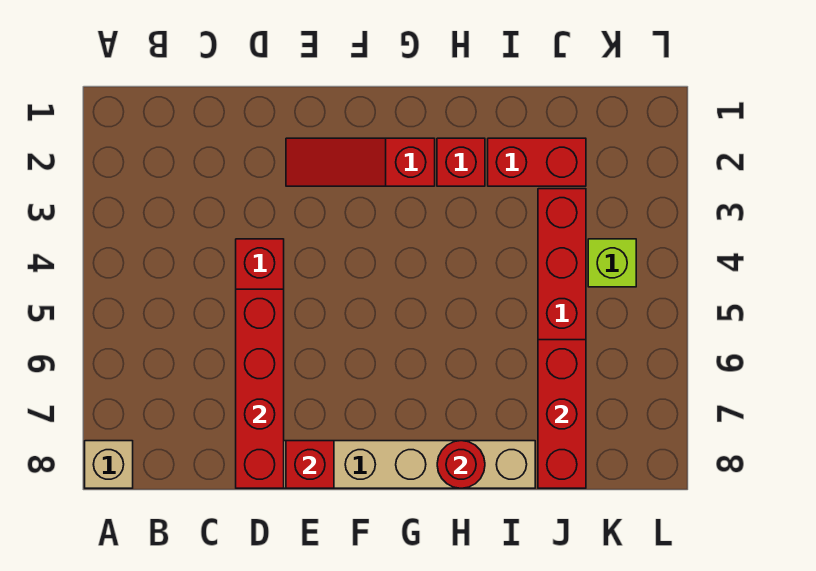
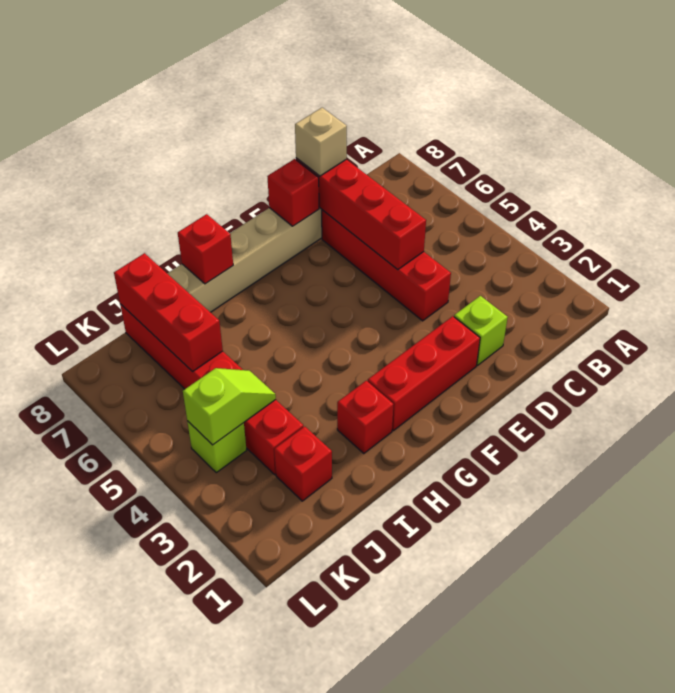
tan 1x1 brick [85,441,133,488] -> tan 1x1 brick moved to [295,108,347,176]
none -> lime 1x1 brick [454,296,508,365]
red 1x3 slope [286,138,435,186] -> red 1x3 brick [368,316,480,431]
red 1x1 round brick [437,441,485,488] -> red 1x1 brick [178,214,233,284]
red 1x2 brick [488,138,586,186] -> red 1x1 brick [274,426,332,501]
none -> lime 1x2 slope [183,368,276,445]

